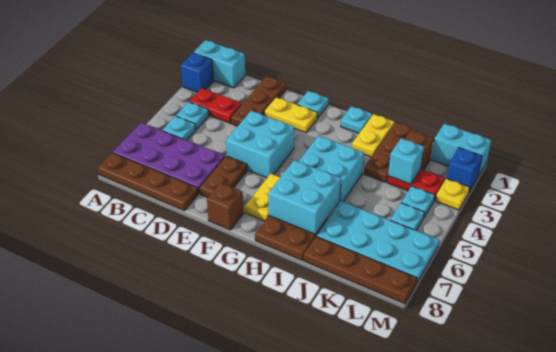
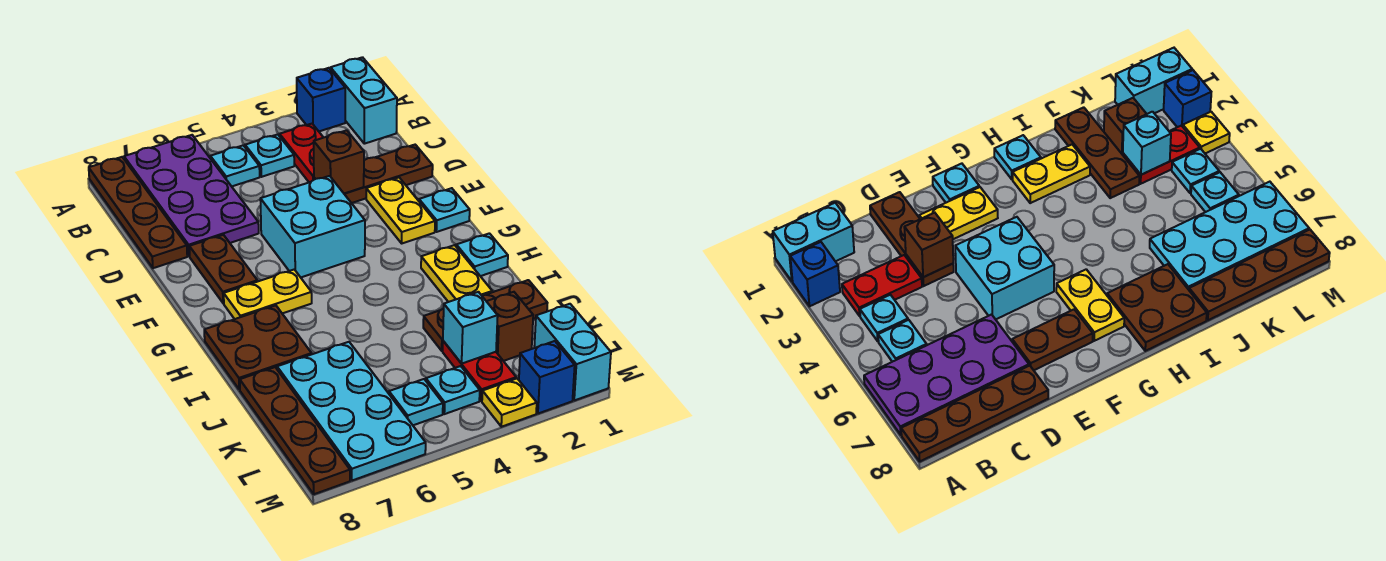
brown 1x2 plate [199,156,247,197] -> brown 1x2 plate turned to [189,235,257,303]
brown 1x1 brick [207,183,244,230] -> brown 1x1 brick moved to [314,130,364,194]
cyan 2x2 brick [299,136,364,206] -> none
cyan 2x2 brick [268,160,341,235] -> none
yellow 1x2 plate [352,114,395,157] -> yellow 1x2 plate turned to [421,245,492,302]

